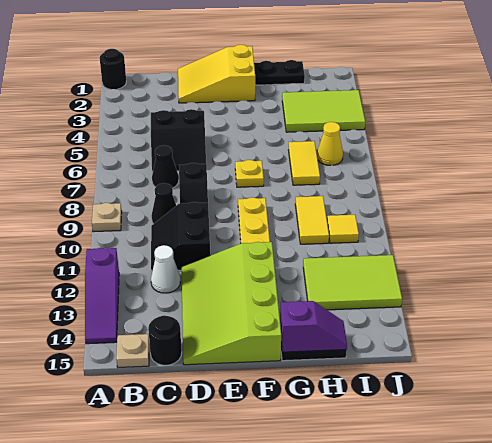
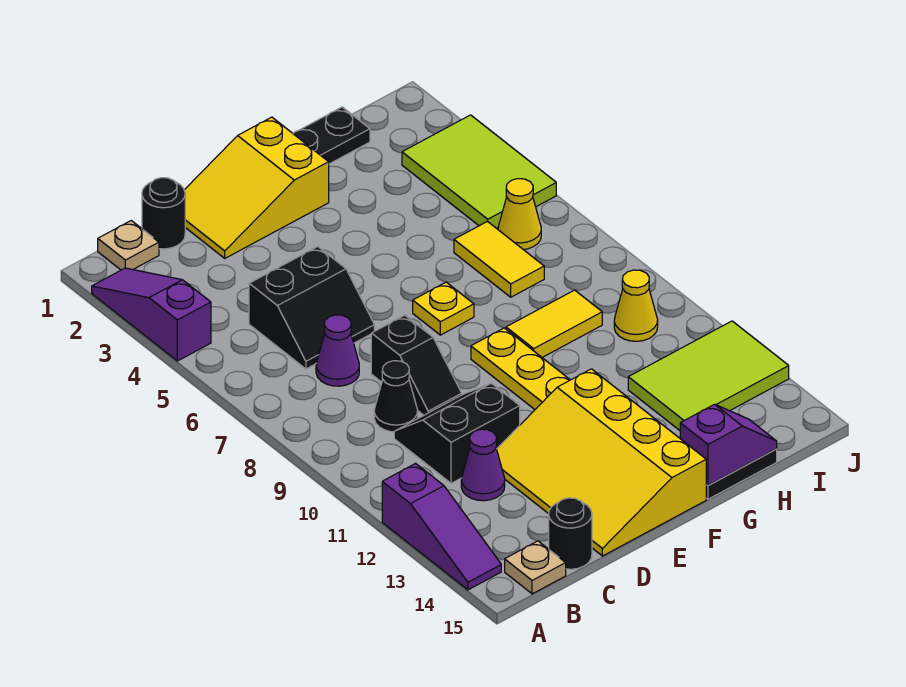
black 1x1 round brick [100,49,126,89] -> black 1x1 round brick moved to [142,178,185,249]
none -> purple 1x3 slope [92,268,211,361]
tan 1x1 plate [92,203,122,232] -> tan 1x1 plate moved to [98,221,159,270]
black 1x1 cone [152,145,179,188] -> purple 1x1 cone [316,315,359,386]
black 2x2 slope [151,202,210,271] -> black 2x2 slope turned to [394,383,520,483]
white 1x1 cone [151,245,180,293] -> purple 1x1 cone [461,429,505,501]
lime 3x4 slope [182,242,281,365] -> yellow 3x4 slope [497,369,706,556]
lime 2x3 tile [282,90,365,132] -> lime 2x3 tile turned to [402,115,556,228]
yellow 1x2 tile [295,196,329,244] -> yellow 1x2 tile turned to [506,290,602,357]
yellow 1x1 tile [327,215,359,243] -> yellow 1x1 cone [614,270,658,341]

